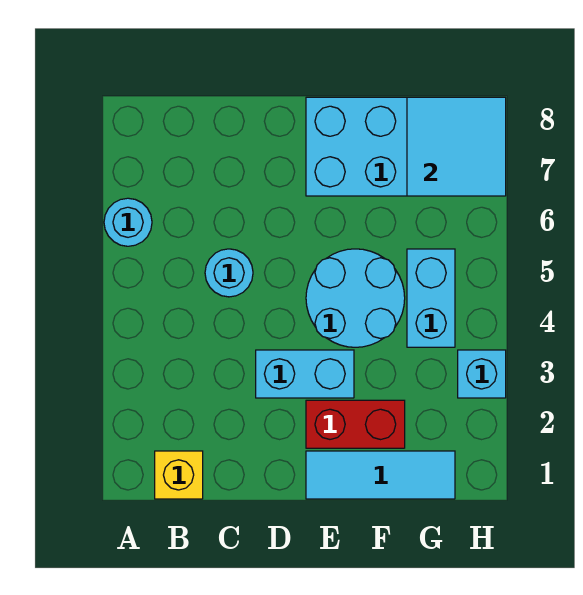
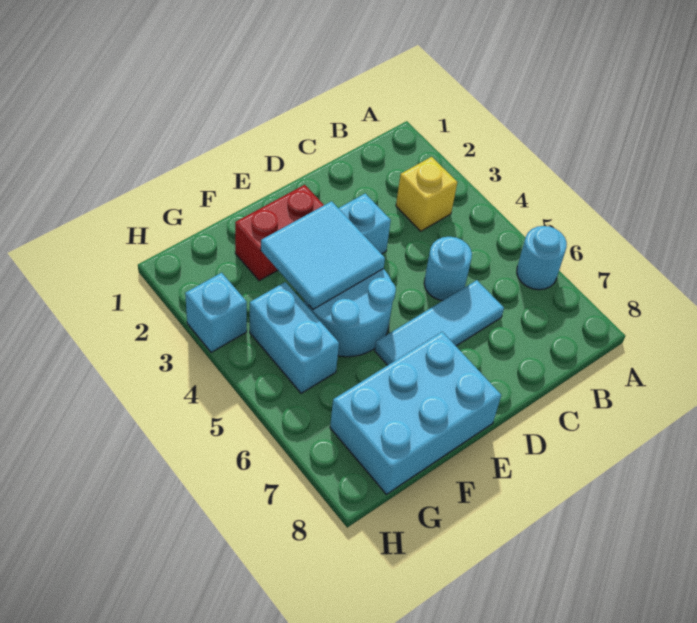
yellow 1x1 brick [155,451,203,499] -> yellow 1x1 brick moved to [396,157,457,231]
cyan 1x3 tile [306,451,455,499] -> cyan 1x3 tile moved to [375,280,504,365]
cyan 2x2 tile [407,97,506,196] -> cyan 2x2 tile moved to [261,201,385,309]

